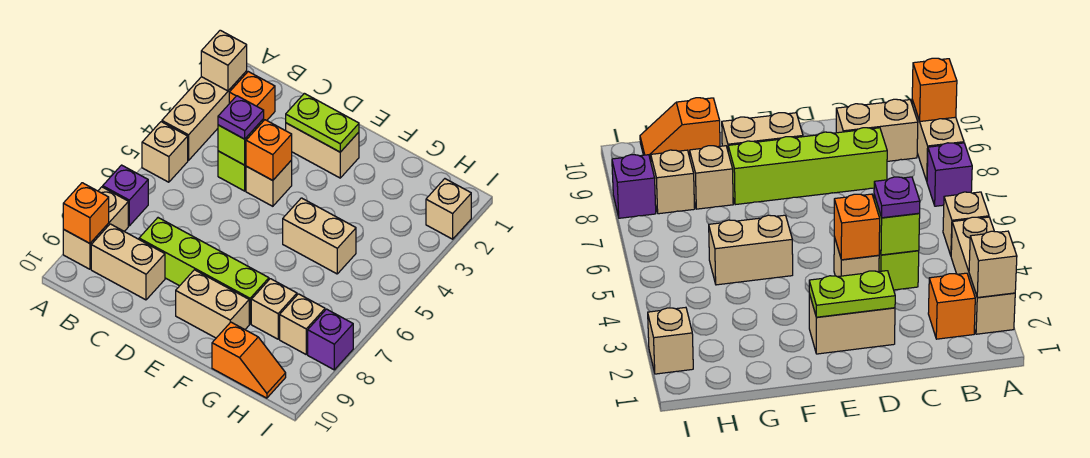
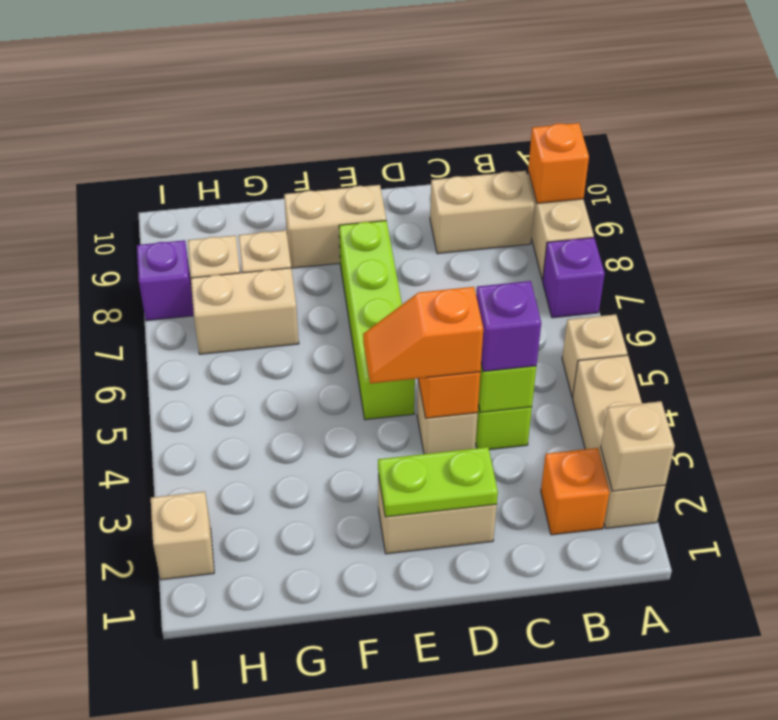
purple 1x1 plate [218,96,264,139] -> purple 1x1 brick [476,281,541,371]
lime 1x4 brick [139,218,269,324] -> lime 1x4 brick turned to [339,221,415,420]
tan 1x2 brick [283,198,356,274] -> tan 1x2 brick moved to [191,268,299,354]
orange 1x2 slope [212,322,286,398] -> orange 1x2 slope moved to [363,287,483,384]

